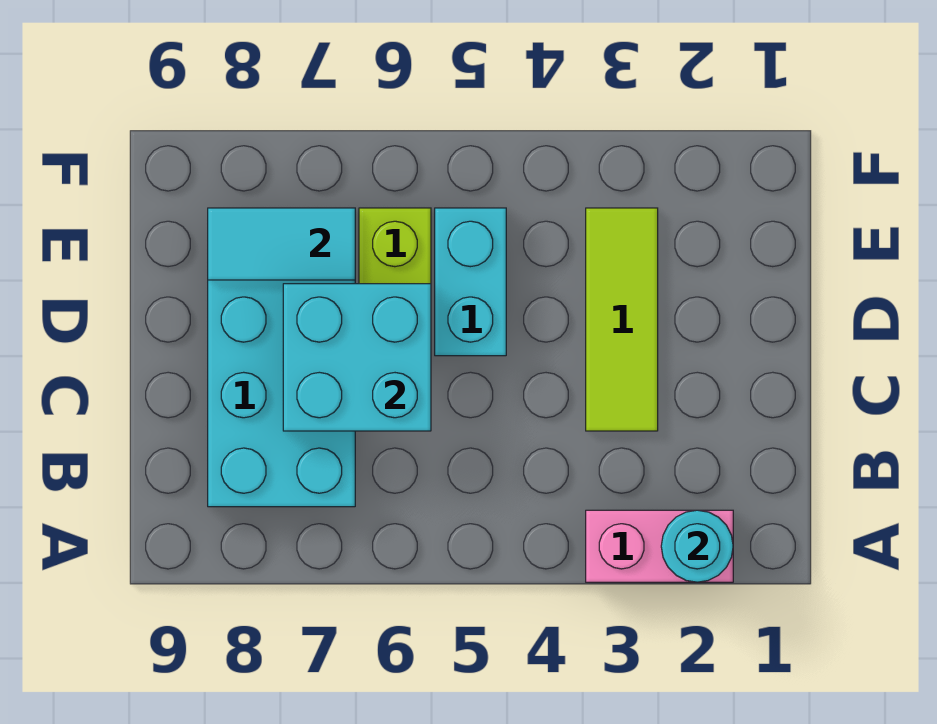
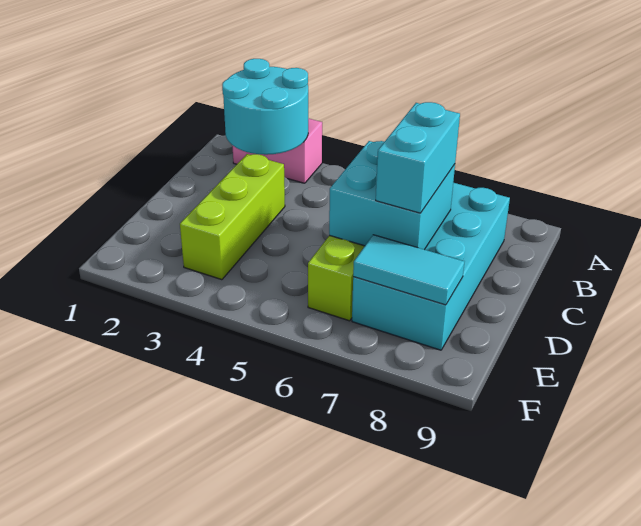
cyan 1x1 round brick [661,510,733,582] -> cyan 2x2 round brick [222,59,308,155]
lime 1x3 tile [586,208,658,431] -> lime 1x3 brick [180,154,285,280]
cyan 1x2 brick [435,208,506,356] -> cyan 1x2 brick moved to [376,102,460,213]

